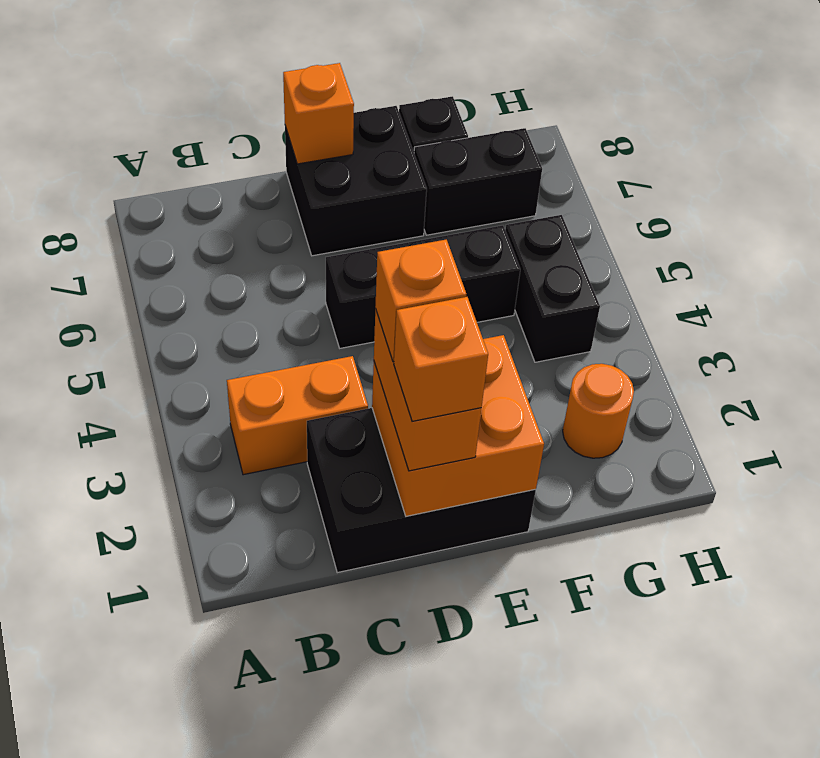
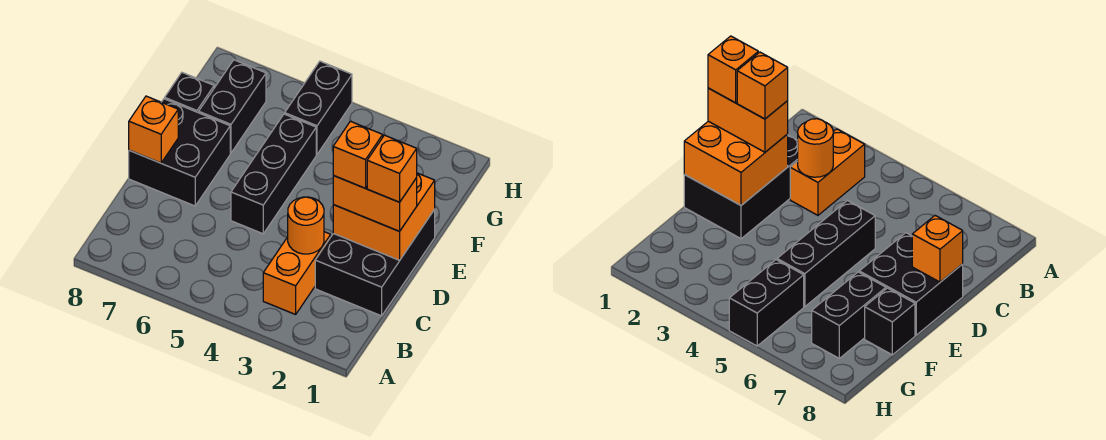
orange 1x1 round brick [563,364,634,458] -> orange 1x1 round brick moved to [288,197,324,254]
black 1x2 brick [505,215,600,362] -> black 1x2 brick turned to [285,61,352,154]

